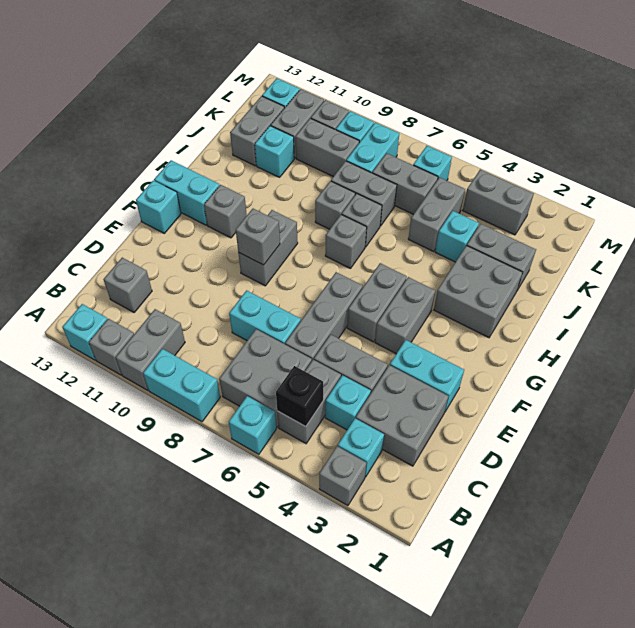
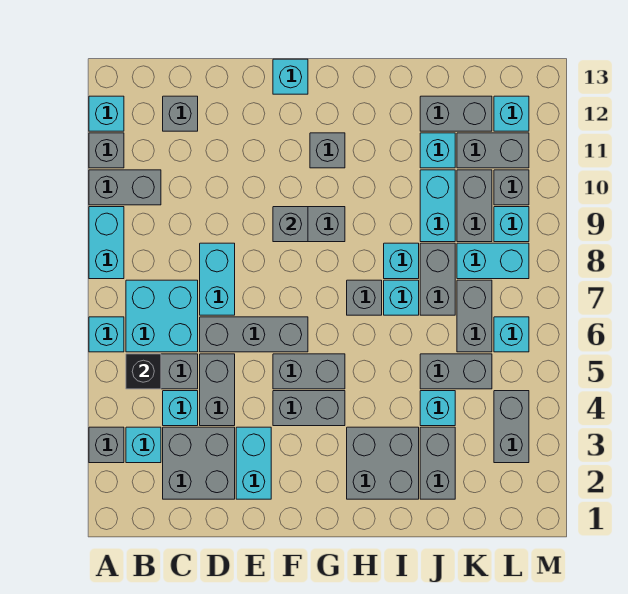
grey 2x2 brick [219,329,312,427] -> cyan 2x2 brick [126,280,198,352]
cyan 1x2 brick [154,160,220,225] -> cyan 1x2 brick moved to [420,170,455,242]
grey 1x1 brick [342,194,382,247] -> cyan 1x1 brick [384,280,419,315]
grey 1x1 brick [315,181,355,229] -> cyan 1x1 brick [384,243,419,279]

